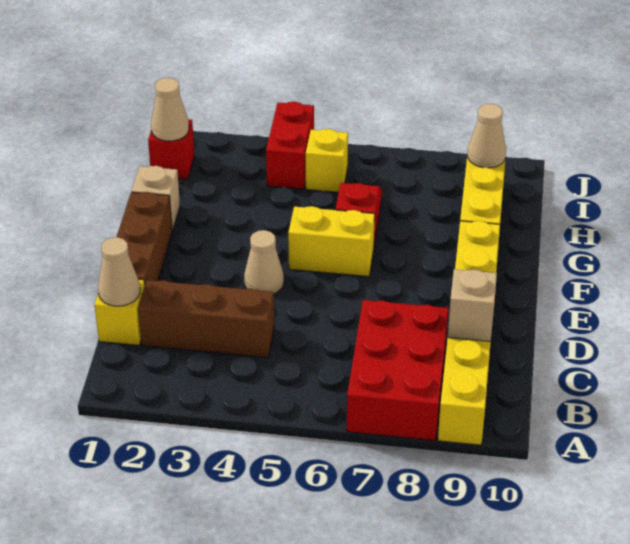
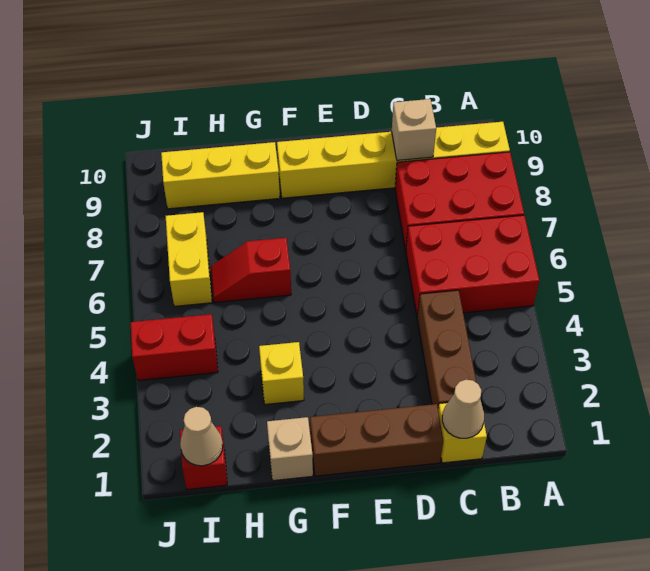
none -> red 2x3 brick [406,215,539,317]
tan 1x1 cone [244,230,284,294] -> none
yellow 1x2 brick [288,206,375,277] -> yellow 1x2 brick moved to [166,212,212,306]
yellow 1x1 brick [306,129,348,192] -> yellow 1x1 brick moved to [259,342,304,404]
tan 1x1 cone [467,104,506,168] -> none

